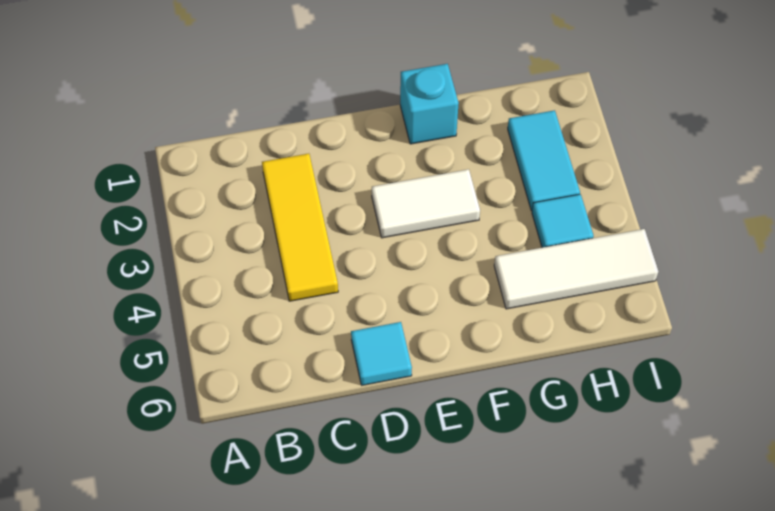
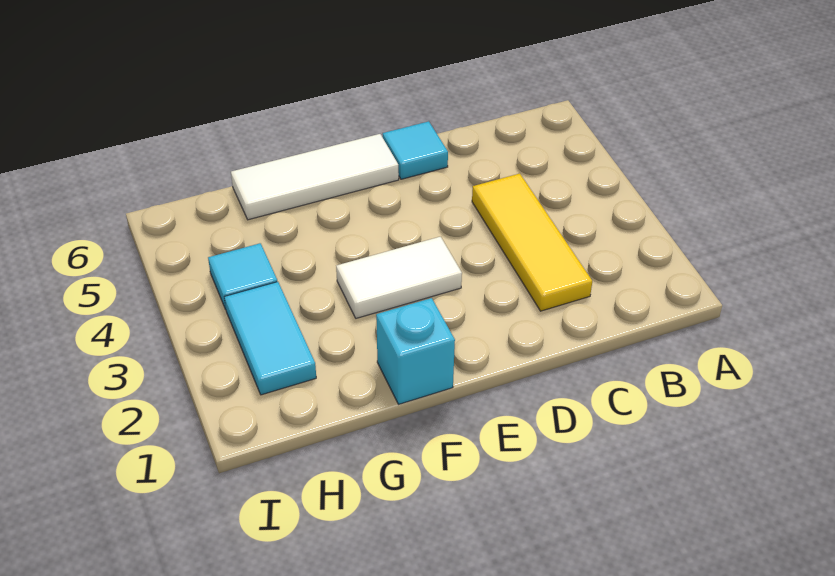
white 1x3 tile [494,229,658,309] -> white 1x3 tile moved to [231,134,399,220]

